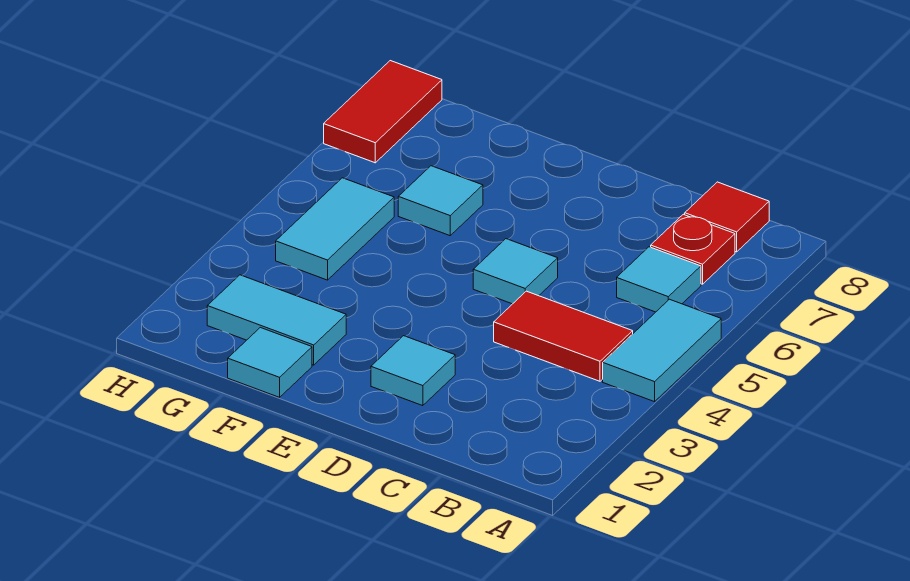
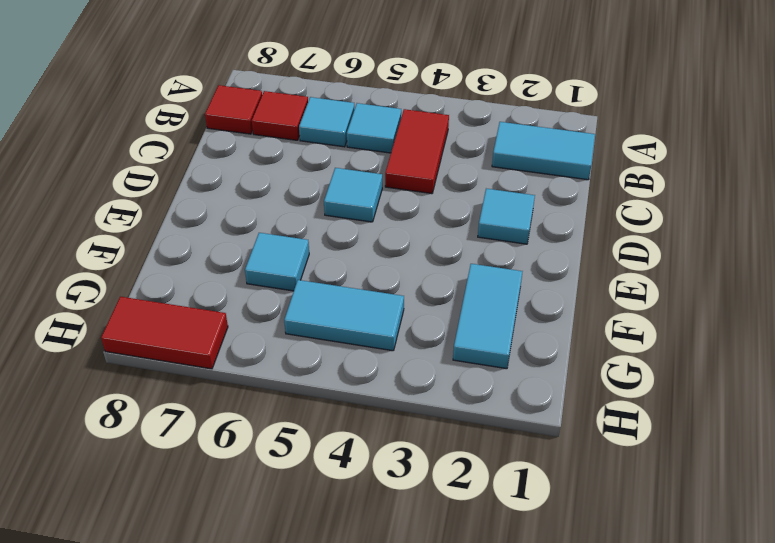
cyan 1x2 tile [603,299,721,402] -> cyan 1x2 tile moved to [492,122,595,180]
red 1x1 plate [651,214,735,284] -> red 1x1 tile [252,91,308,140]
cyan 1x1 tile [228,327,312,397] -> cyan 1x1 tile moved to [347,103,401,153]

